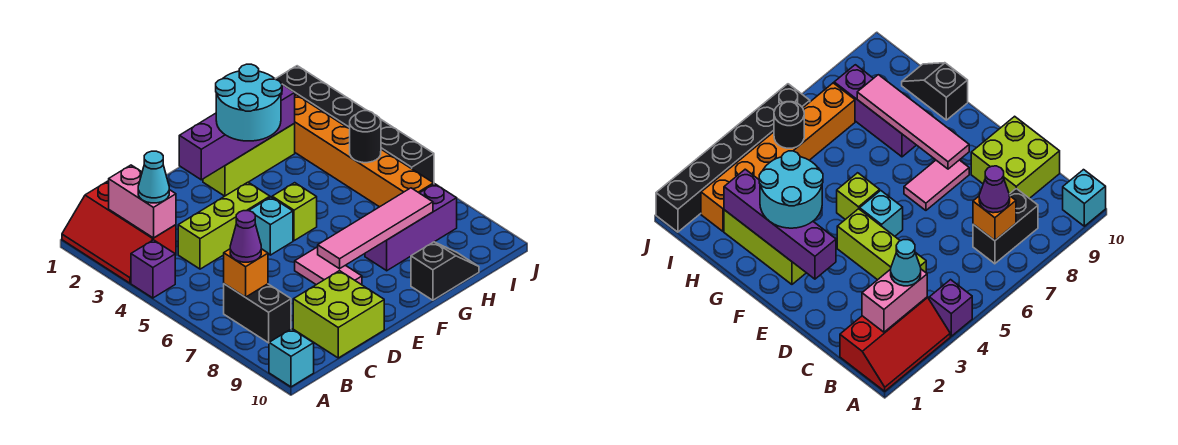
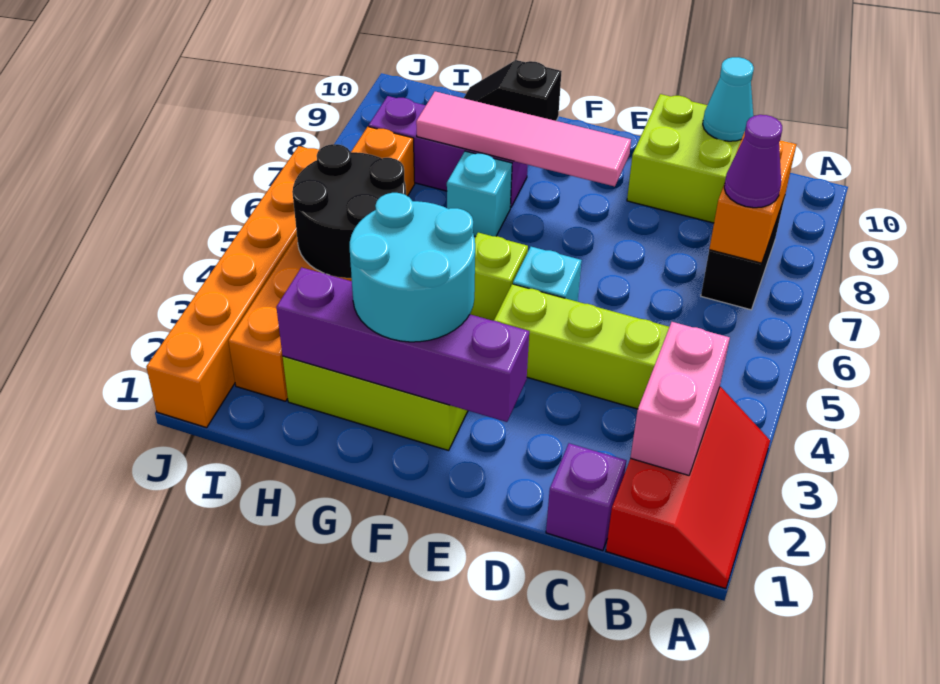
purple 1x1 brick [131,240,175,298] -> purple 1x1 brick moved to [546,443,626,551]
cyan 1x1 brick [269,329,314,387] -> cyan 1x1 brick moved to [447,151,512,237]
cyan 1x1 cone [138,151,169,203] -> cyan 1x1 cone moved to [703,57,754,141]
orange 1x1 brick [224,249,268,297] -> orange 1x2 brick [709,132,797,263]
pink 1x2 tile [295,247,362,285] -> none
black 1x1 round brick [350,111,381,163] -> black 2x2 round brick [292,144,406,278]
black 1x6 brick [276,66,434,183] -> orange 1x6 brick [146,146,319,428]

